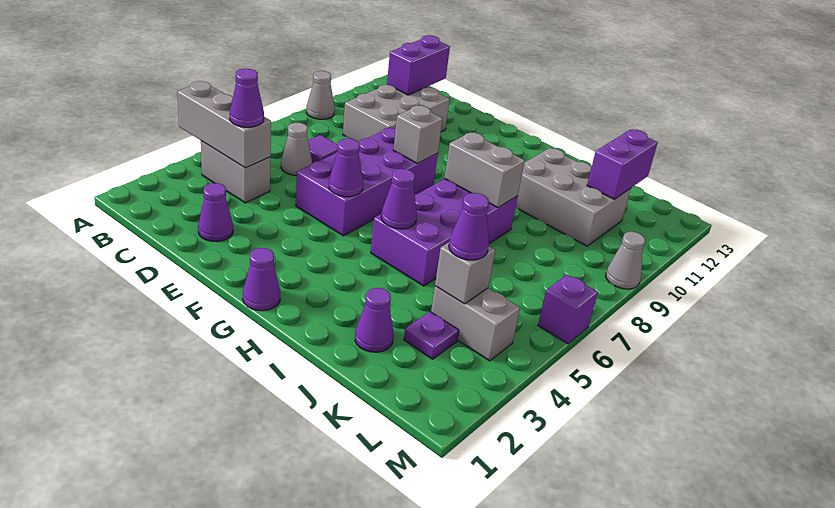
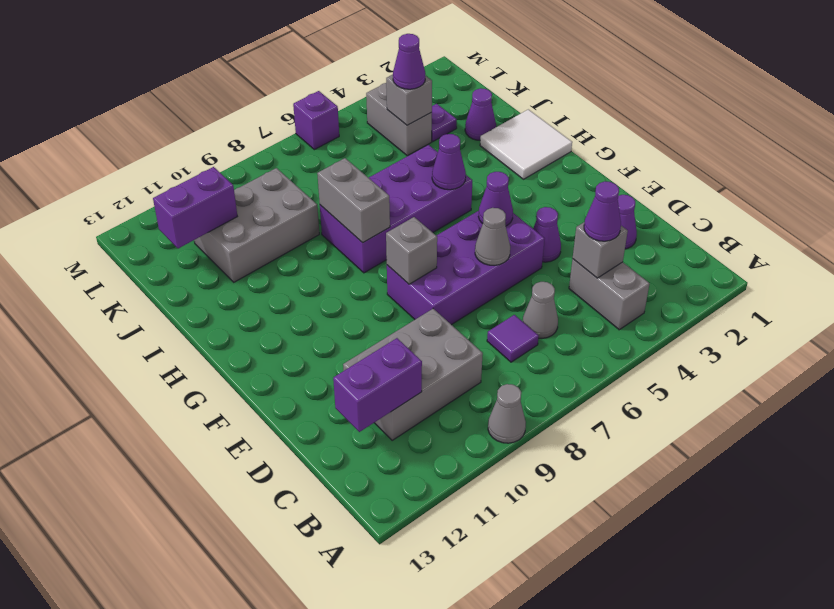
grey 1x3 brick [177,81,271,168] -> grey 1x1 brick [573,222,628,278]
purple 1x1 cone [243,248,280,311] -> purple 1x1 cone moved to [533,207,561,262]
none -> white 2x2 tile [480,109,572,179]
grey 2x3 brick [516,148,631,246] -> grey 2x3 brick turned to [194,168,319,282]
grey 1x1 cone [606,232,645,289] -> grey 1x1 cone moved to [475,208,510,265]

